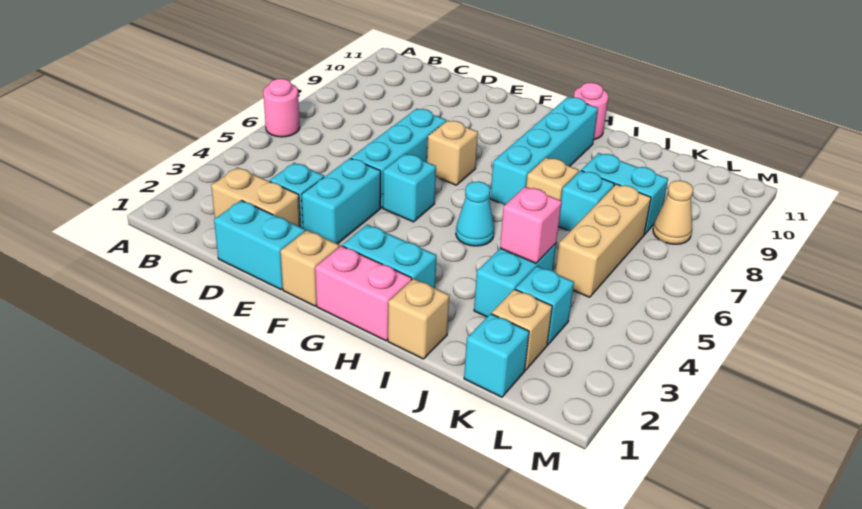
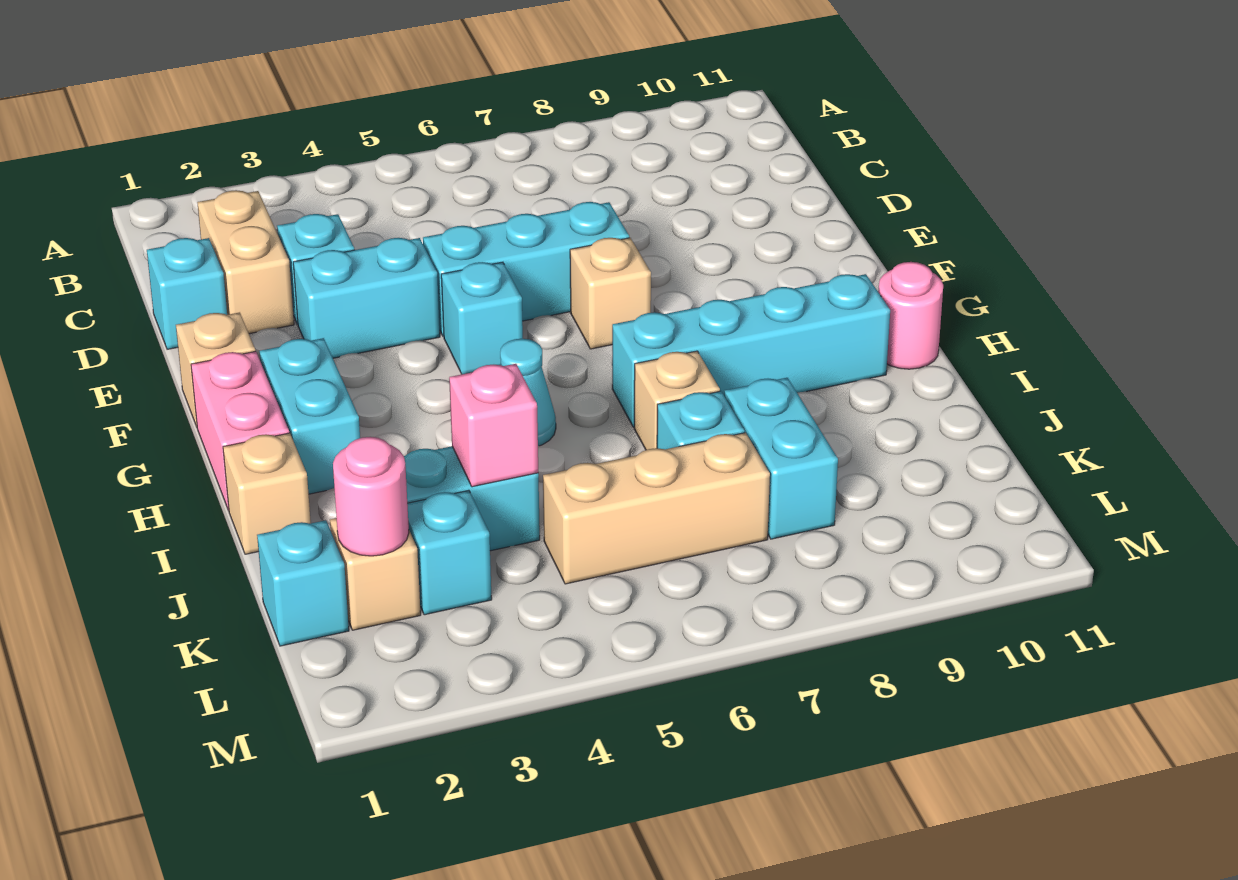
pink 1x1 round brick [263,79,300,137] -> pink 1x1 round brick moved to [333,437,409,556]
cyan 1x2 brick [214,200,305,289] -> cyan 1x1 brick [147,238,227,349]
tan 1x1 cone [653,181,693,244] -> none

